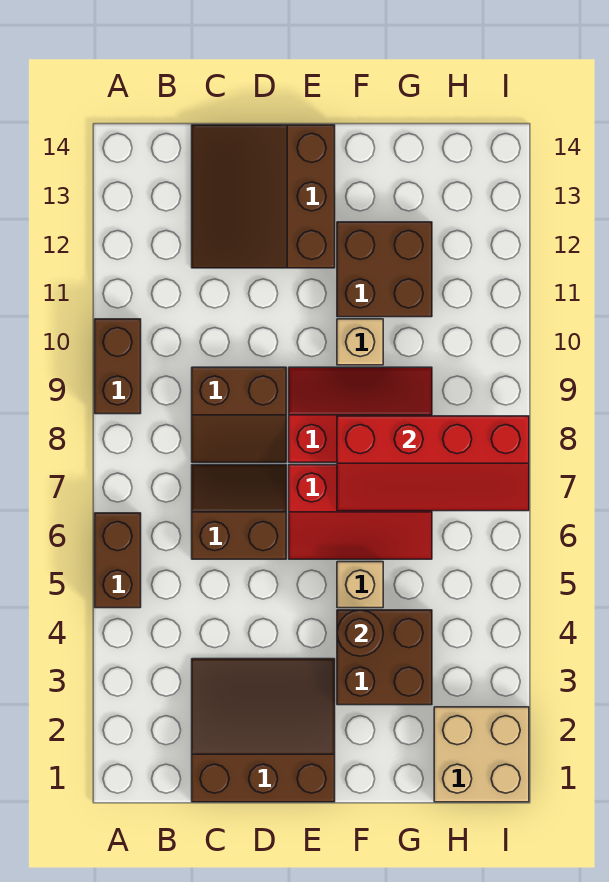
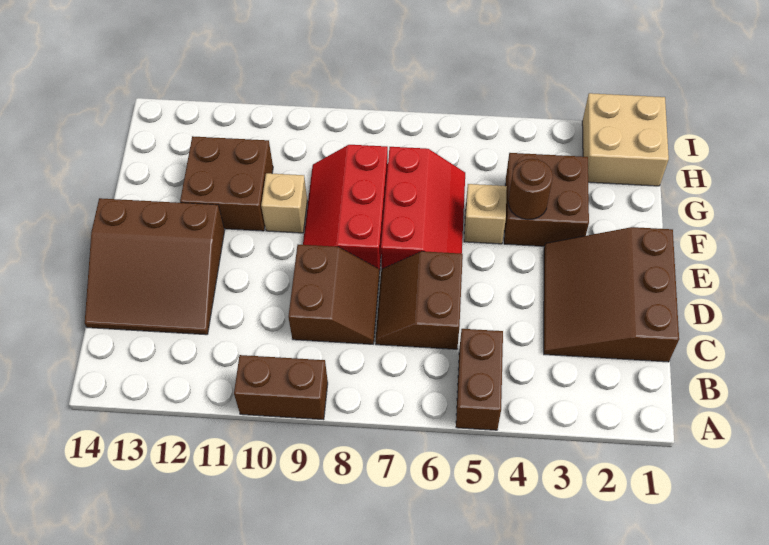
brown 1x2 brick [95,513,141,608] -> brown 1x2 brick turned to [456,329,503,430]
red 2x4 slope [337,416,529,511] -> none

